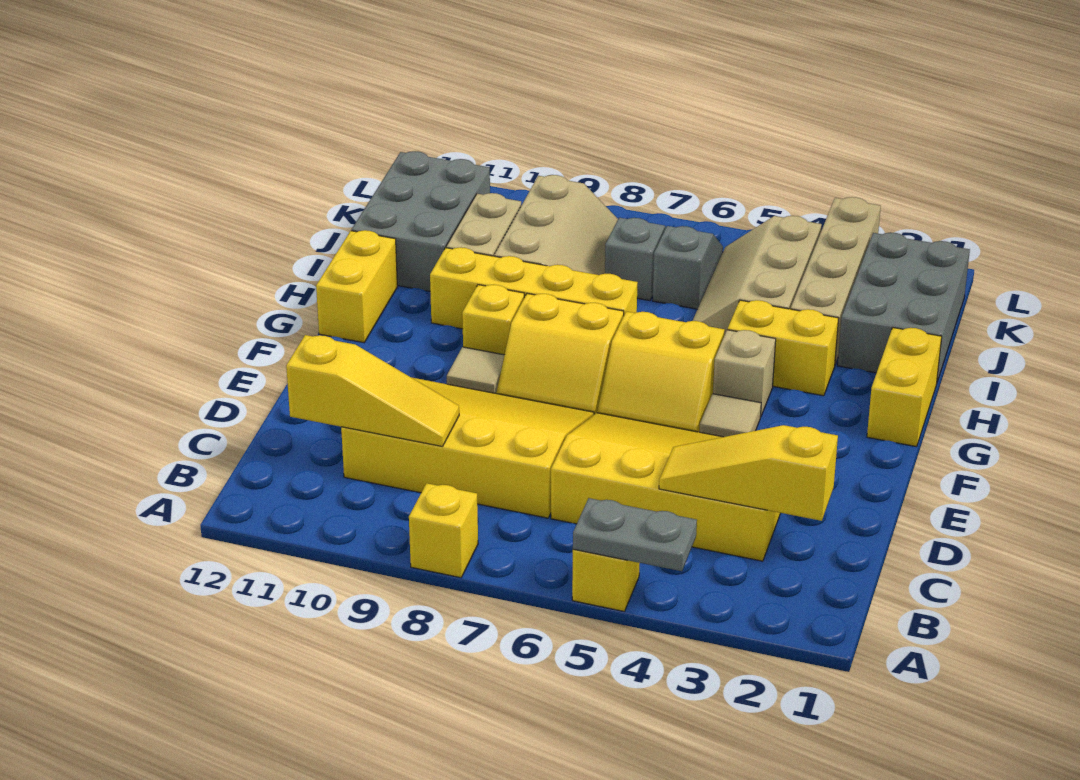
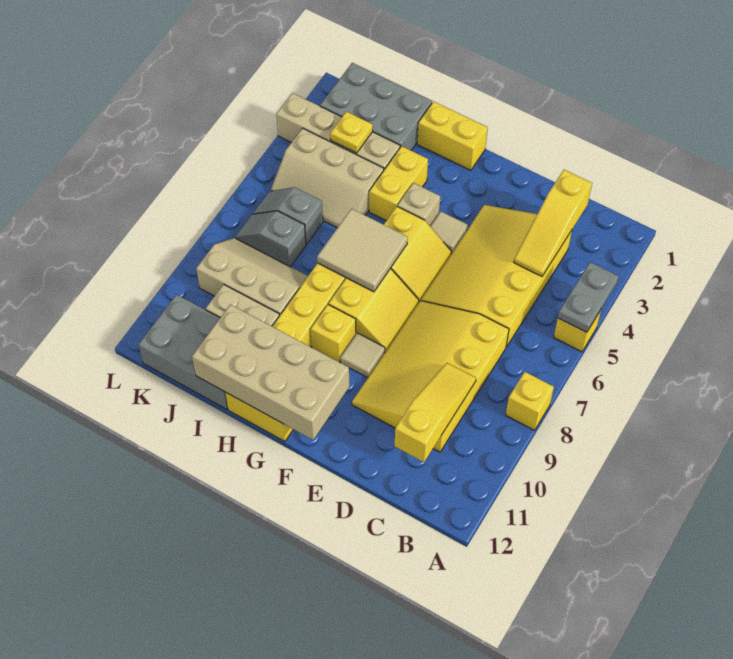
none -> tan 2x4 brick [192,304,349,440]
none -> tan 2x2 tile [317,209,408,292]
none -> yellow 1x1 plate [330,112,373,153]

